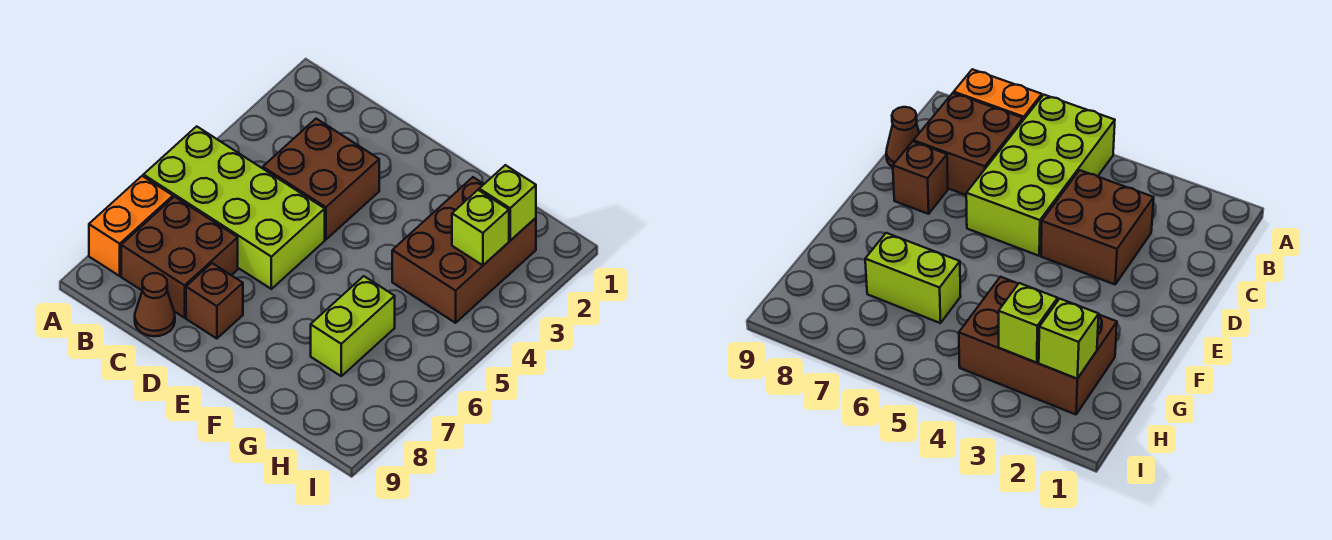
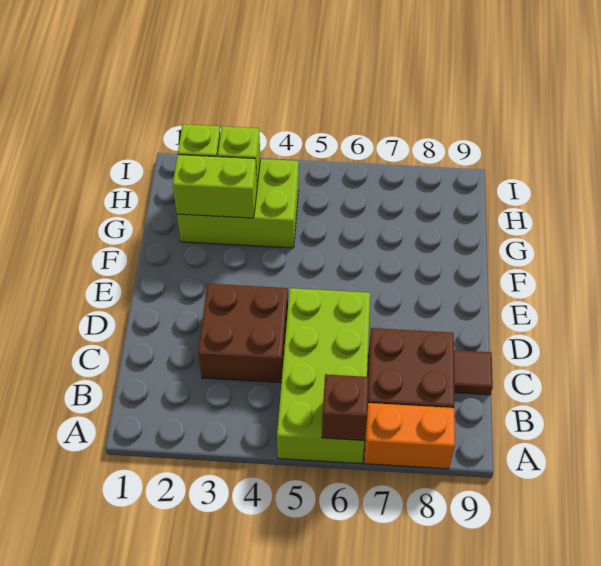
brown 1x1 cone [135,273,175,336] -> brown 1x1 tile [454,350,493,395]
brown 1x1 brick [186,263,243,339] -> brown 1x1 brick moved to [322,374,369,441]
brown 2x3 brick [392,177,536,323] -> lime 2x3 brick [177,159,299,248]
lime 1x2 brick [311,276,395,376] -> lime 1x2 brick moved to [173,155,257,218]

